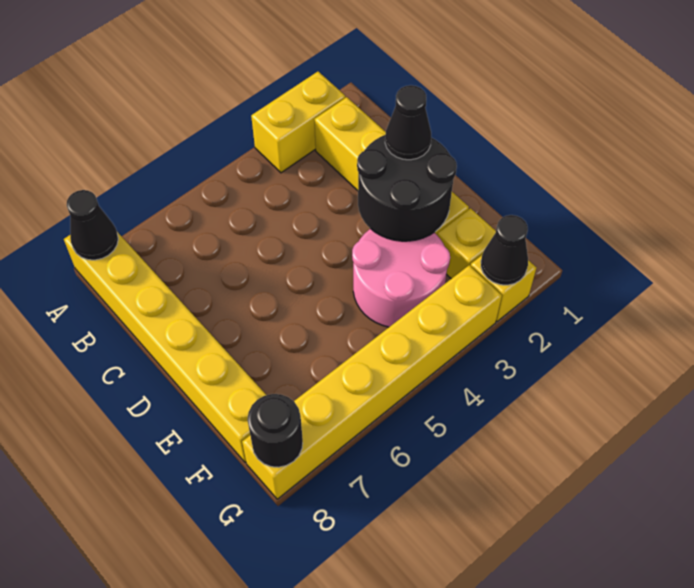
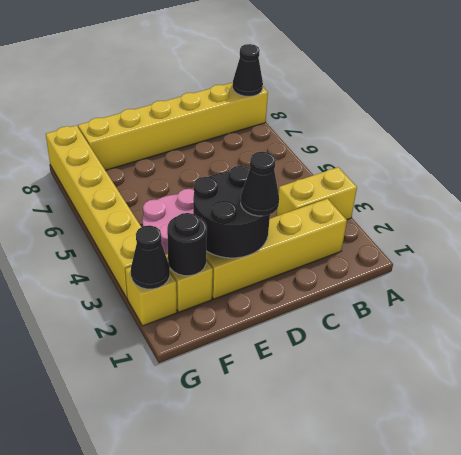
yellow 1x2 brick [251,72,345,173] -> yellow 1x2 brick turned to [276,167,357,220]
black 1x1 round brick [248,394,303,467] -> black 1x1 round brick moved to [167,213,207,276]

